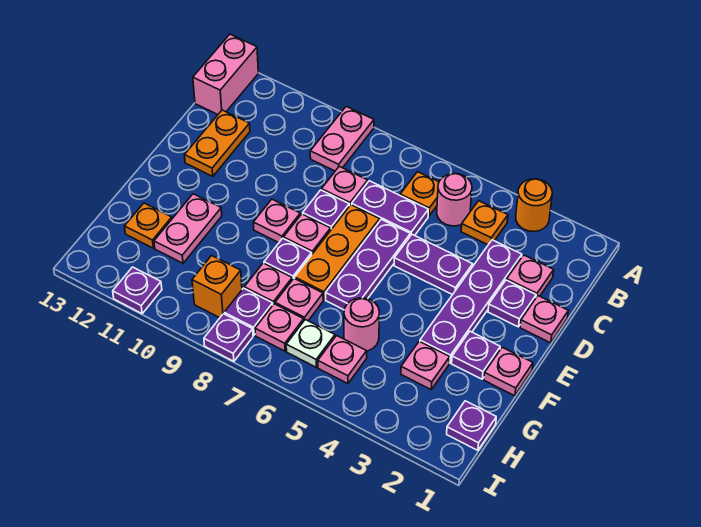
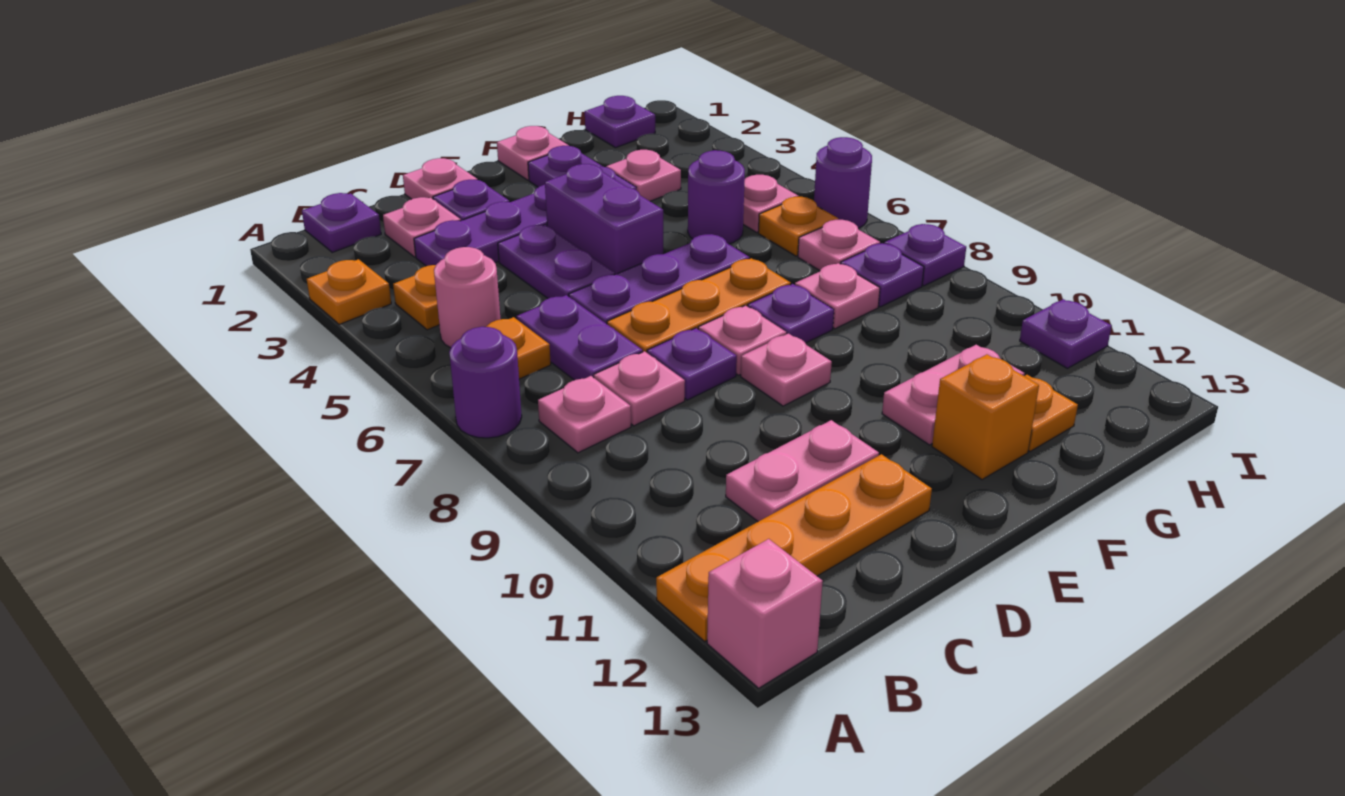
orange 1x1 round brick [516,179,552,232] -> orange 1x1 plate [307,259,391,325]
none -> purple 1x1 round brick [449,327,522,438]
pink 1x2 plate [310,107,374,171] -> pink 1x2 plate moved to [726,420,879,522]
pink 1x2 brick [193,34,258,114] -> pink 1x1 brick [707,539,823,688]
none -> purple 1x1 plate [302,193,381,252]
orange 1x2 plate [185,110,250,176] -> orange 1x4 plate [656,454,932,642]
none -> purple 1x2 brick [545,164,663,274]
pink 1x1 round brick [344,298,379,351] -> purple 1x1 round brick [688,150,745,244]
pink 1x1 plate [275,278,323,321] -> pink 1x1 plate moved to [538,376,631,453]
white 1x1 plate [286,320,335,367] -> orange 1x1 plate [758,197,838,256]
orange 1x1 brick [192,256,242,318] -> orange 1x1 brick moved to [932,354,1039,480]
none -> purple 1x1 round brick [814,137,872,228]

